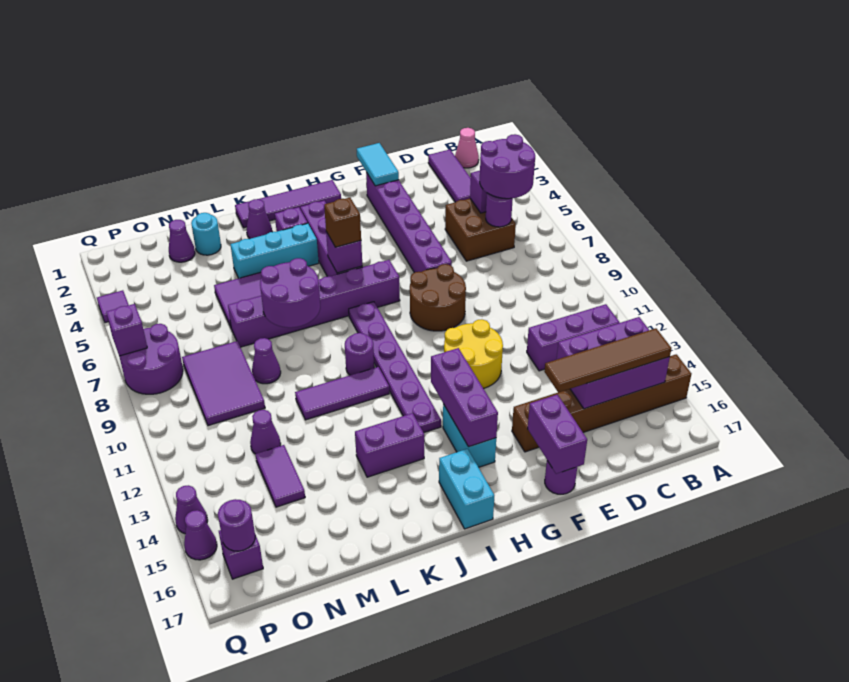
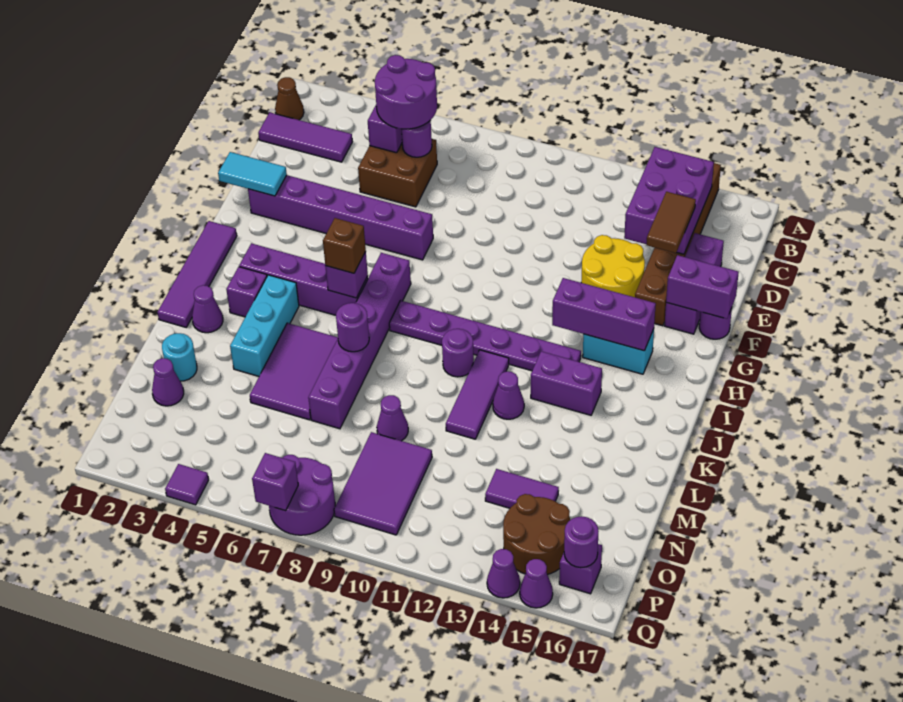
pink 1x1 cone [455,128,479,168] -> brown 1x1 cone [275,77,304,120]
purple 1x3 brick [527,304,620,371] -> purple 1x3 brick moved to [665,233,724,334]
brown 1x4 tile [544,328,672,393] -> brown 1x2 tile [646,192,696,253]
brown 2x2 round brick [410,264,466,331] -> brown 2x2 round brick moved to [503,494,570,574]
yellow 2x2 round brick [444,319,503,388] -> yellow 2x2 round brick moved to [581,235,645,297]
cyan 1x2 brick [439,449,494,529] -> none
purple 1x2 brick [355,413,424,477] -> purple 1x2 brick turned to [531,351,602,415]
purple 2x2 round brick [260,258,320,328] -> purple 1x1 round brick [336,303,369,352]
purple 2x3 tile [182,341,265,426] -> purple 2x3 tile turned to [334,432,432,535]
purple 1x1 cone [250,410,281,454] -> purple 1x1 cone moved to [493,371,524,419]

